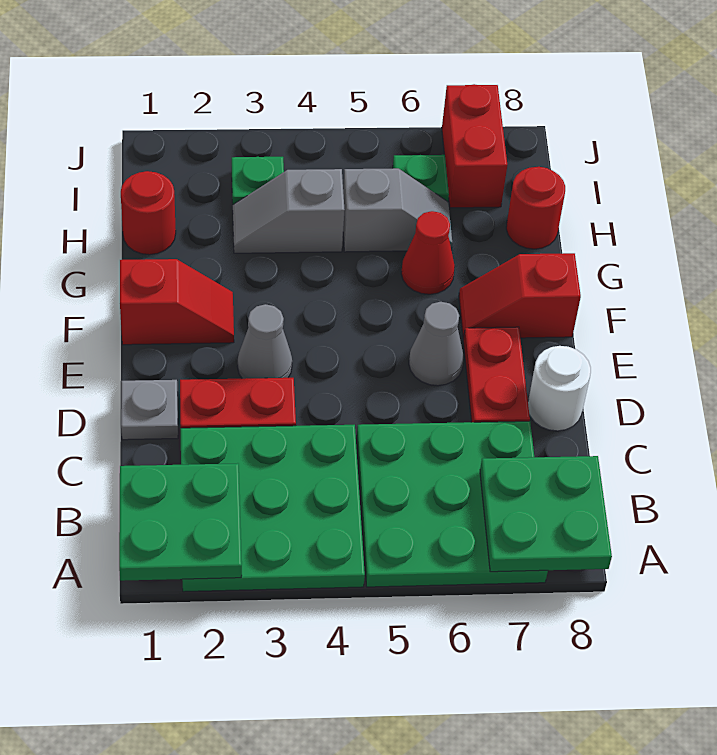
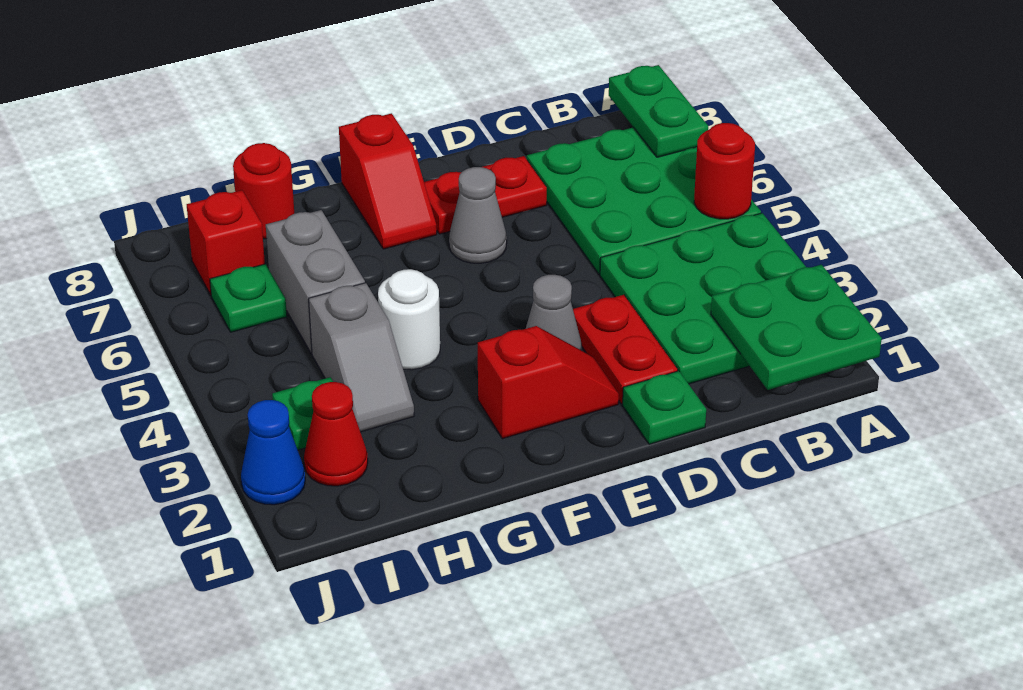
green 2x2 plate [480,456,612,572] -> green 1x2 plate [609,65,708,157]
grey 1x1 plate [121,380,178,440] -> green 1x1 plate [623,371,706,444]
white 1x1 round brick [528,346,591,431] -> white 1x1 round brick moved to [378,269,440,370]
red 1x2 slope [120,259,234,345] -> red 1x2 slope turned to [478,326,619,439]
red 1x1 cone [401,211,455,294] -> red 1x1 cone moved to [304,382,368,486]
red 1x1 round brick [121,171,176,255] -> red 1x1 round brick moved to [694,123,755,219]
grey 1x2 slope [343,168,452,252] -> grey 1x2 brick [266,210,365,354]
red 1x2 brick [442,84,507,208] -> red 1x1 brick [187,190,265,295]
none -> blue 1x1 cone [241,400,305,505]

